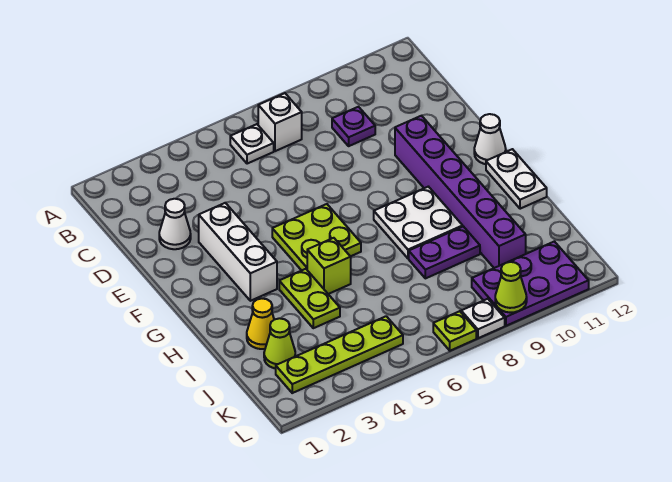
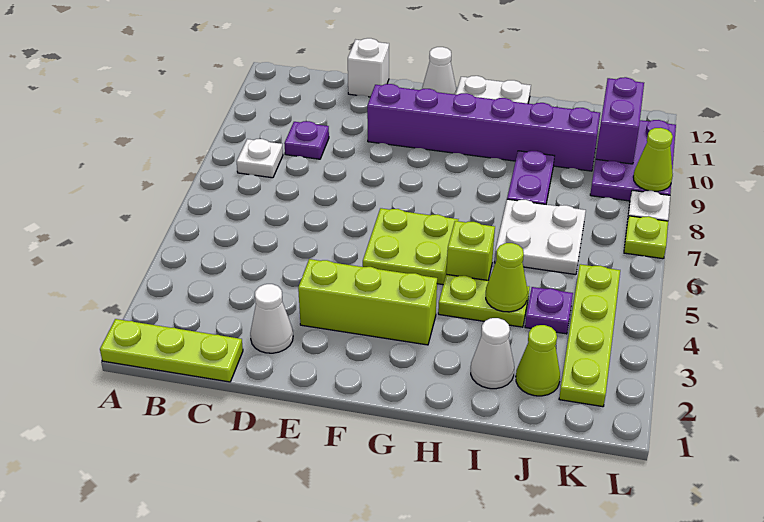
none -> lime 1x3 plate [100,319,243,382]
white 1x1 plate [230,124,274,164] -> white 1x1 plate moved to [237,139,283,178]
white 1x1 brick [258,93,302,151] -> white 1x1 brick moved to [348,38,389,97]
white 1x3 brick [199,203,277,301] -> lime 1x3 brick [298,259,437,345]
white 2x2 plate [374,187,463,258] -> white 2x2 plate moved to [494,199,586,275]
yellow 1x1 cone [247,299,274,349] -> white 1x1 cone [471,318,514,389]
none -> lime 1x1 cone [486,243,528,312]
none -> purple 1x1 plate [525,287,573,334]
none -> purple 1x2 brick [596,77,644,164]

